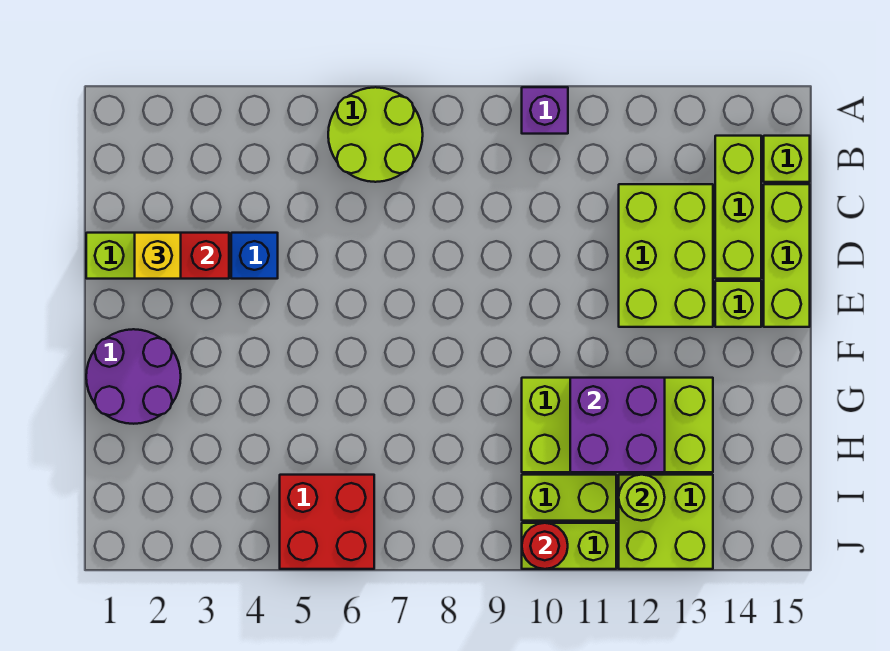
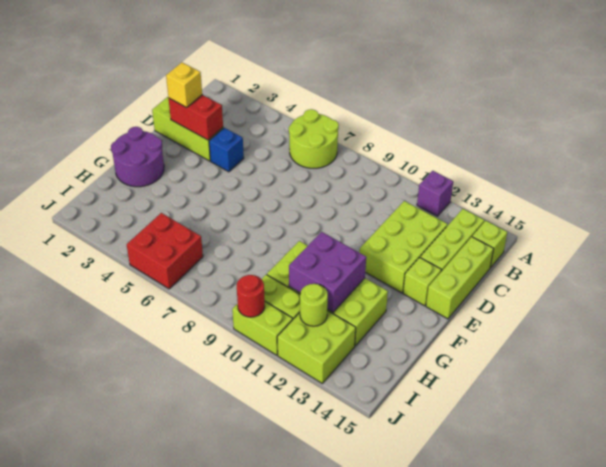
purple 1x1 brick [522,87,568,134] -> purple 1x1 brick moved to [417,171,453,216]

